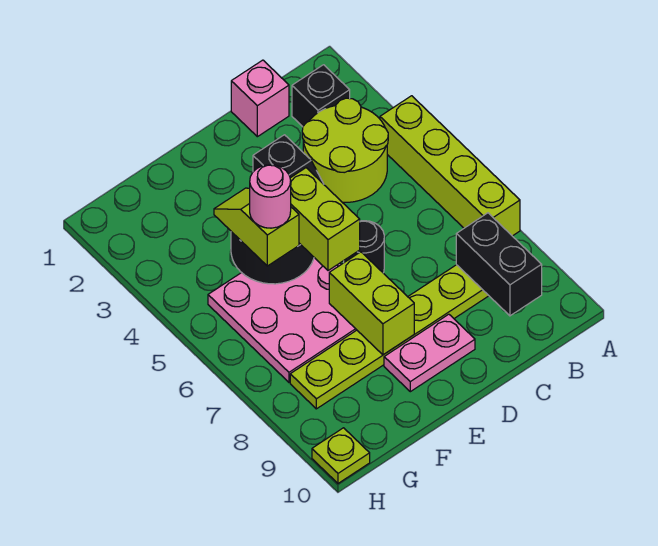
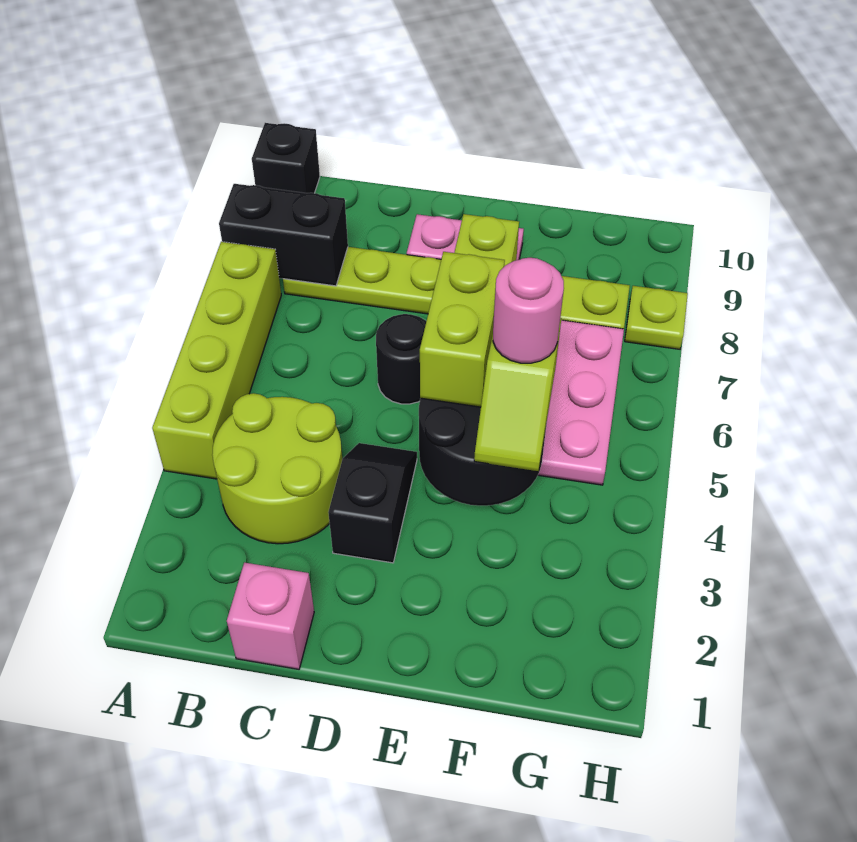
black 1x1 brick [292,65,350,127] -> black 1x1 brick moved to [252,123,320,193]
black 1x2 brick [456,213,542,316] -> black 1x2 brick turned to [219,184,348,286]
lime 1x1 plate [312,428,370,483] -> lime 1x1 plate moved to [625,286,688,349]

